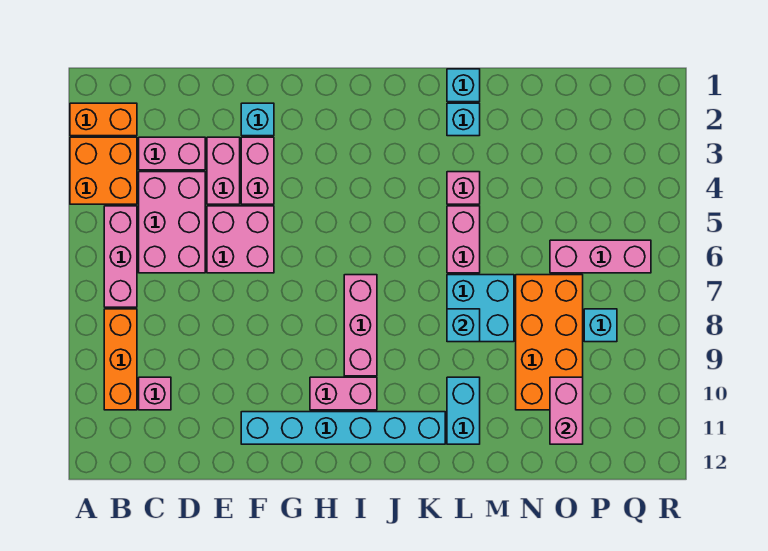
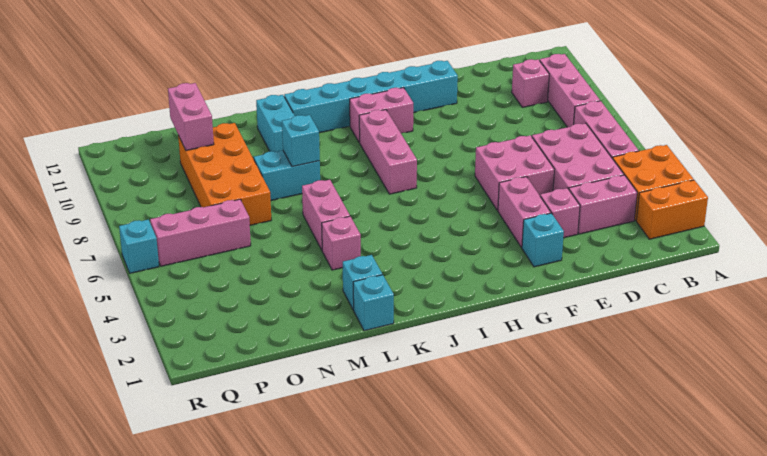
orange 1x3 brick [104,309,137,410] -> pink 1x3 brick [539,54,600,127]
pink 1x2 brick [207,137,240,204] -> pink 1x1 brick [540,188,580,238]
cyan 2x2 brick [447,275,514,342] -> cyan 1x2 brick [254,150,320,200]
cyan 1x1 brick [584,309,617,342] -> cyan 1x1 brick moved to [119,219,159,273]

